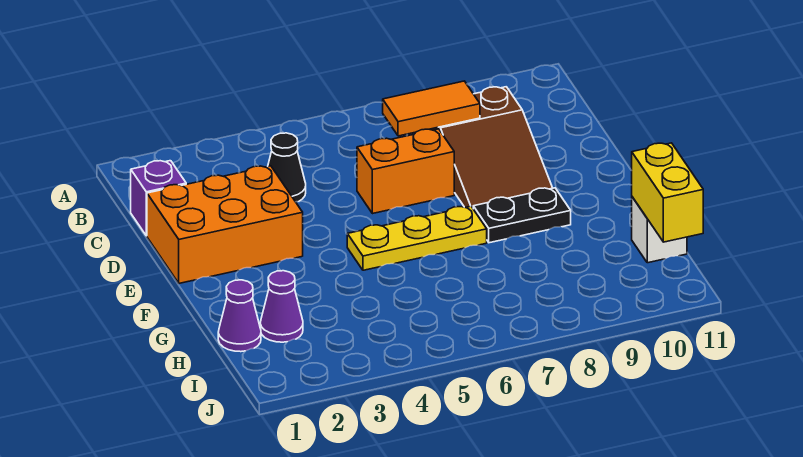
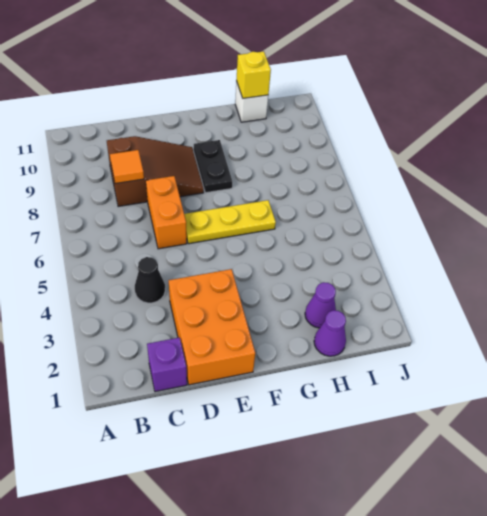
orange 1x2 tile [382,81,480,136] -> orange 1x1 tile [110,150,144,184]
yellow 1x3 plate [347,206,487,270] -> yellow 1x3 plate turned to [184,200,276,244]
yellow 1x2 brick [632,143,703,242] -> yellow 1x1 brick [236,51,271,98]

